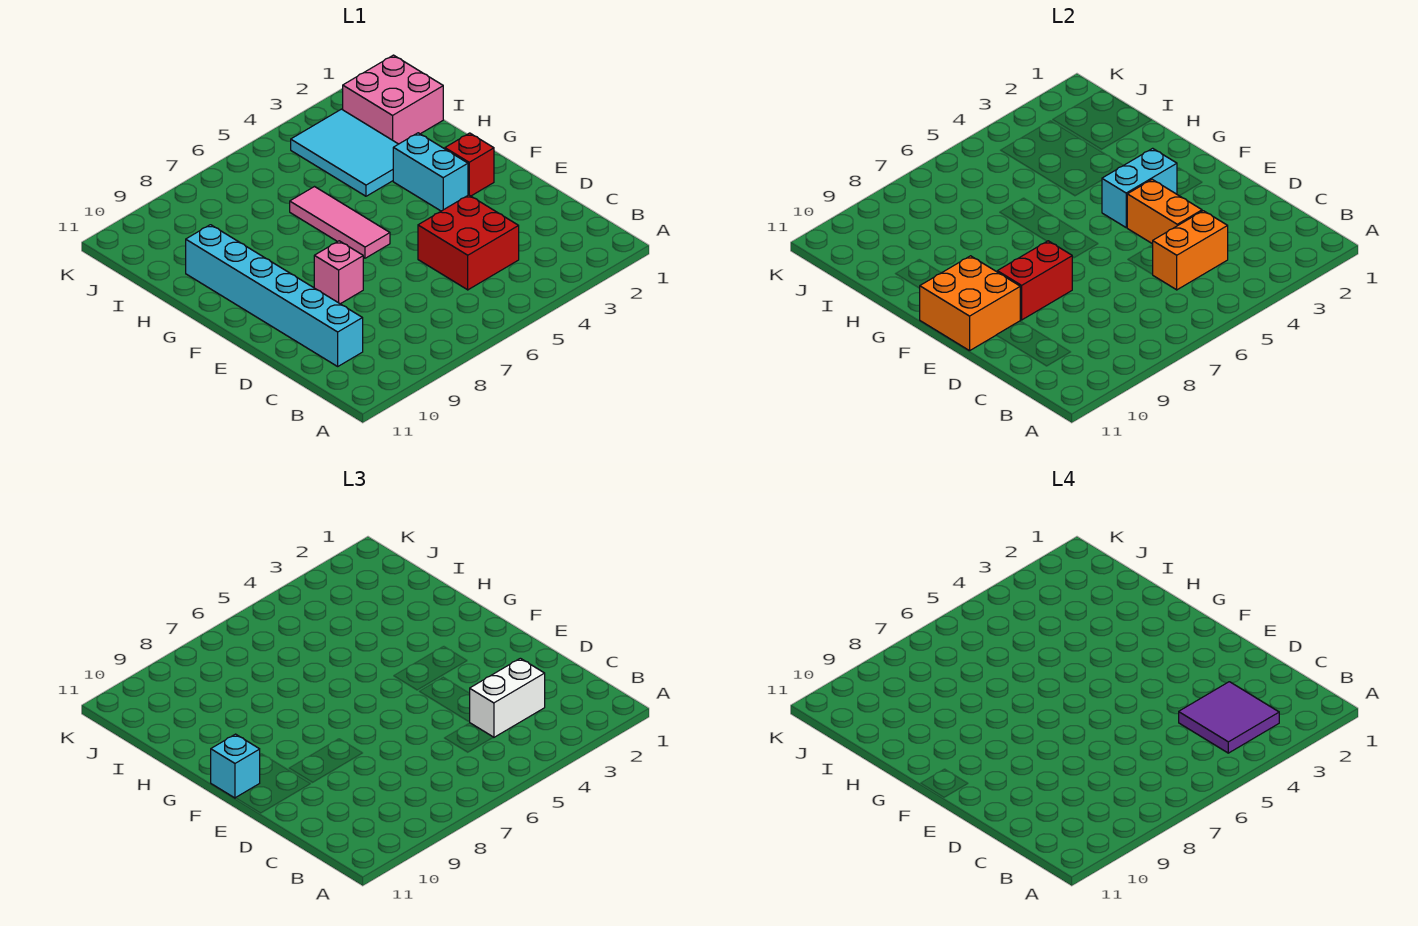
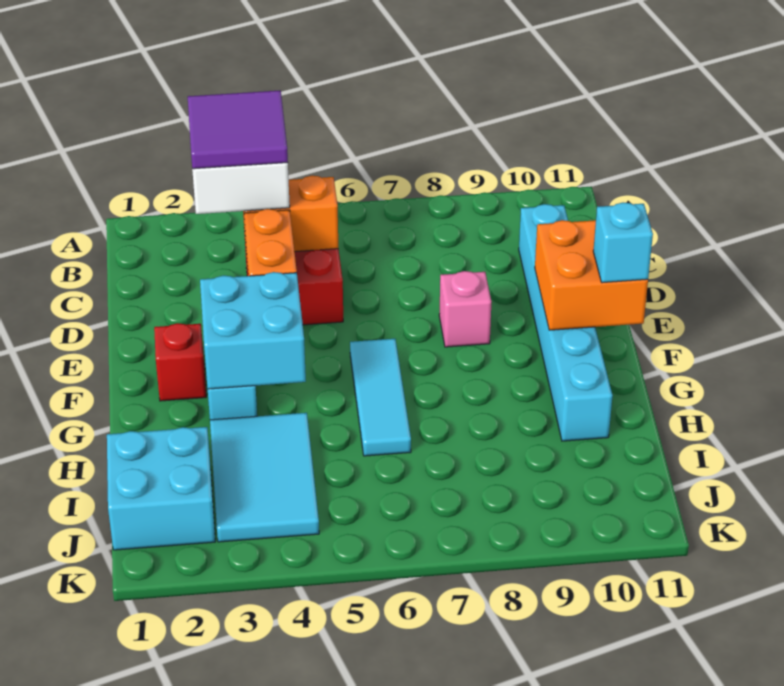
red 1x2 brick [997,241,1072,320] -> none
cyan 1x2 brick [1102,148,1177,227] -> cyan 2x2 brick [200,272,306,389]
pink 1x3 tile [290,187,390,258] -> cyan 1x3 tile [350,339,411,456]
pink 2x2 brick [343,55,443,144] -> cyan 2x2 brick [107,427,215,550]

